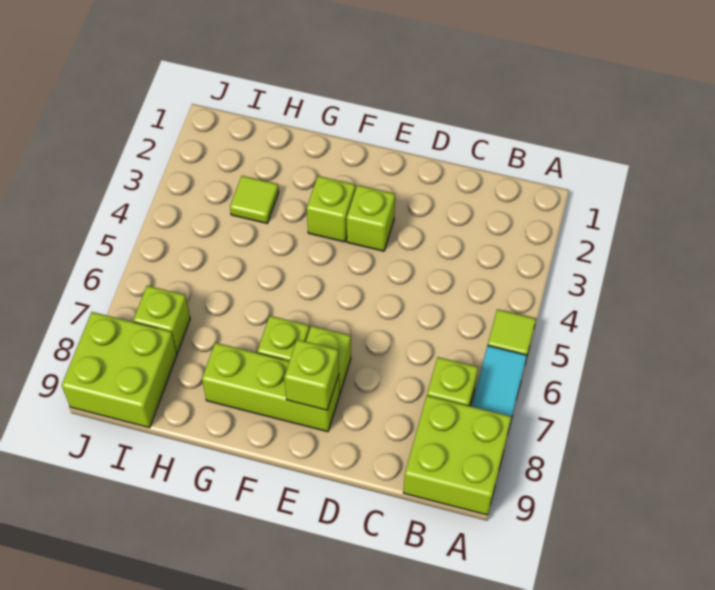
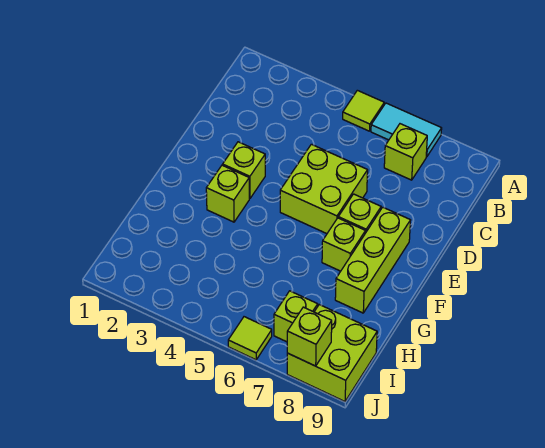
lime 2x2 brick [403,396,511,515] -> lime 2x2 brick moved to [280,144,368,234]
lime 1x1 brick [284,340,339,410] -> lime 1x1 brick moved to [287,307,332,366]
lime 1x1 tile [230,176,279,223] -> lime 1x1 tile moved to [228,317,272,360]

